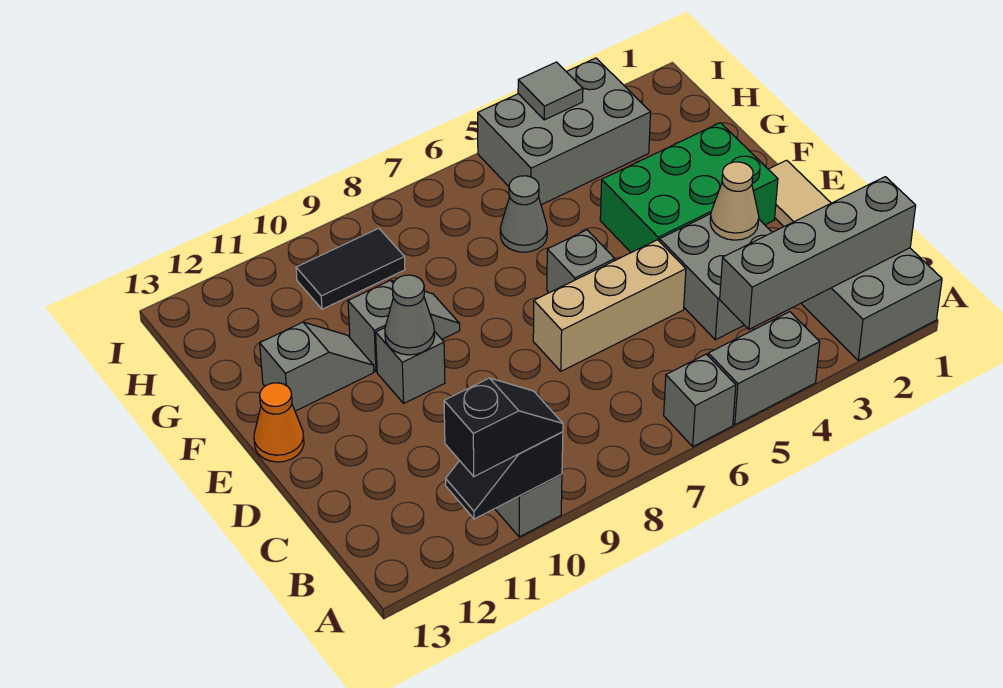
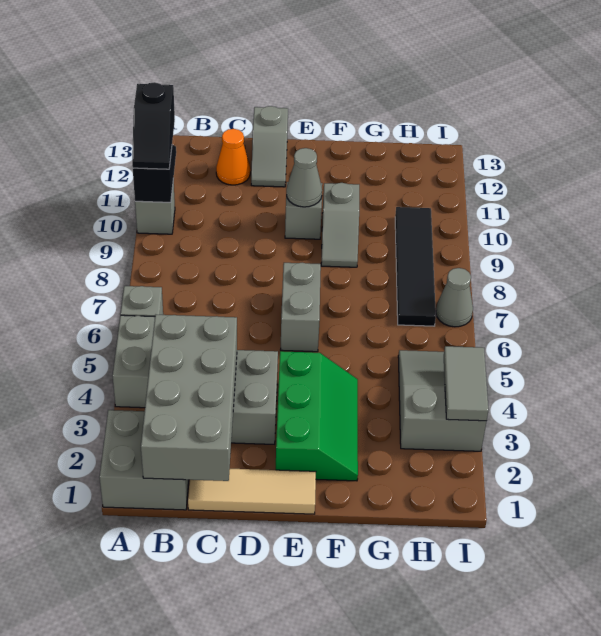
grey 1x4 brick [720,177,916,329] -> grey 2x4 brick [141,315,237,481]
tan 1x1 cone [710,162,759,240] -> none
tan 1x3 brick [533,240,686,371] -> none
green 2x3 brick [600,123,778,253] -> green 2x3 slope [276,351,358,481]
grey 1x1 brick [547,230,615,293] -> grey 1x2 brick [281,263,321,352]
orange 1x1 cone [254,383,304,462] -> orange 1x1 cone moved to [216,129,250,185]
grey 1x2 slope [260,322,374,411] -> grey 1x2 slope moved to [251,106,288,187]
grey 1x1 cone [500,176,547,252] -> grey 1x1 cone moved to [436,268,473,327]
grey 2x3 brick [478,58,651,205] -> grey 2x3 slope [398,350,487,451]
black 1x2 tile [296,228,405,309] -> black 1x4 tile [395,207,436,326]
grey 1x1 tile [518,62,583,120] -> grey 1x2 tile [444,346,489,421]

